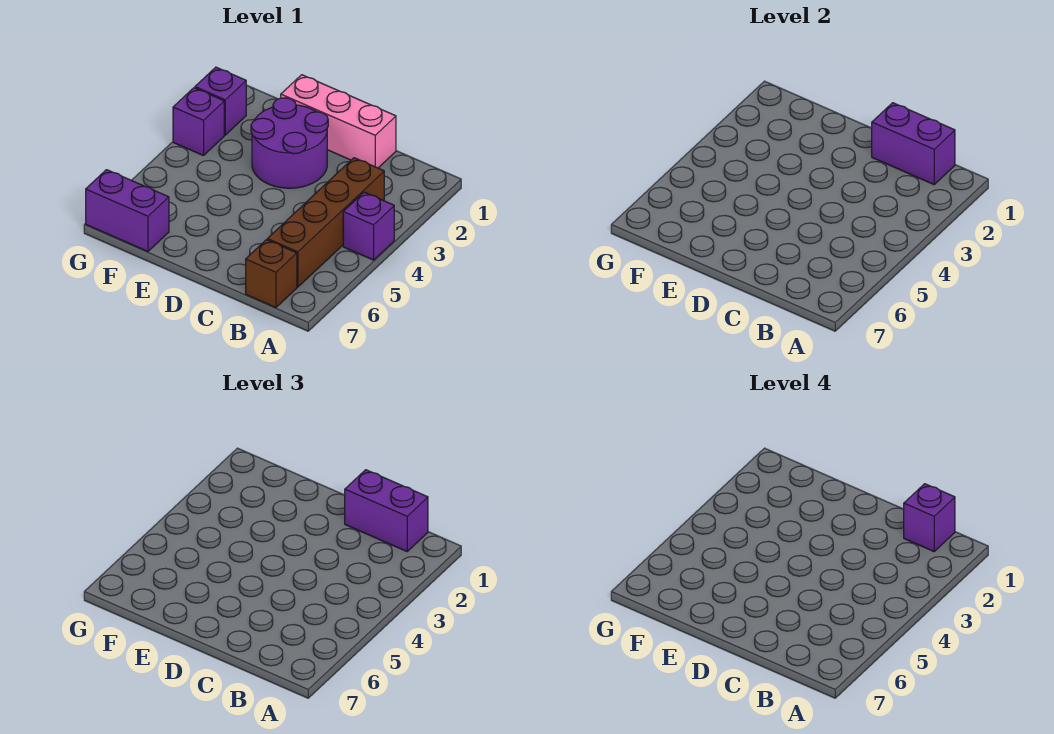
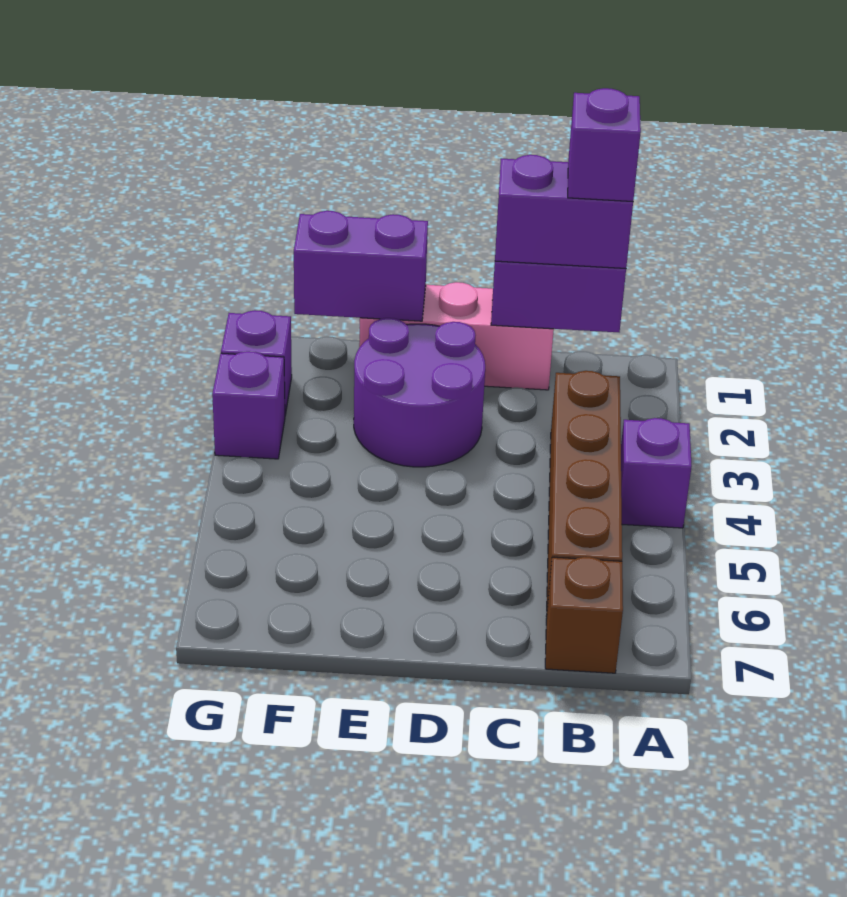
purple 1x2 brick [86,170,169,251] -> purple 1x2 brick moved to [294,211,428,321]

